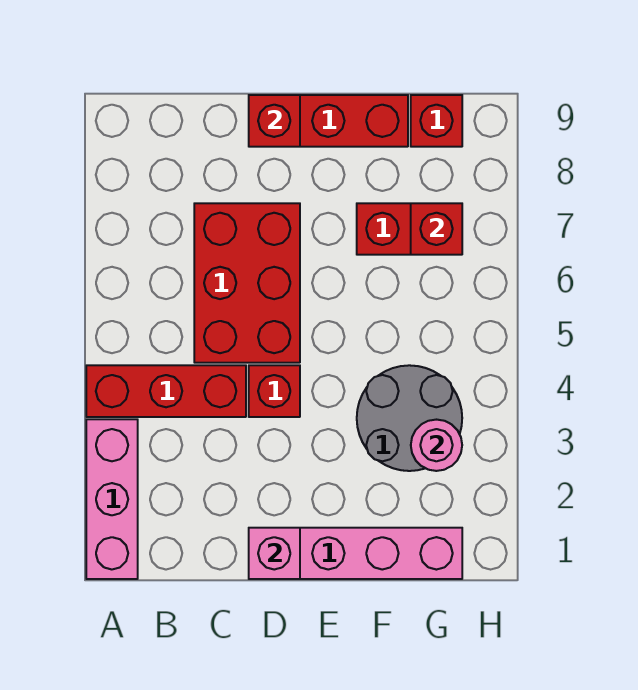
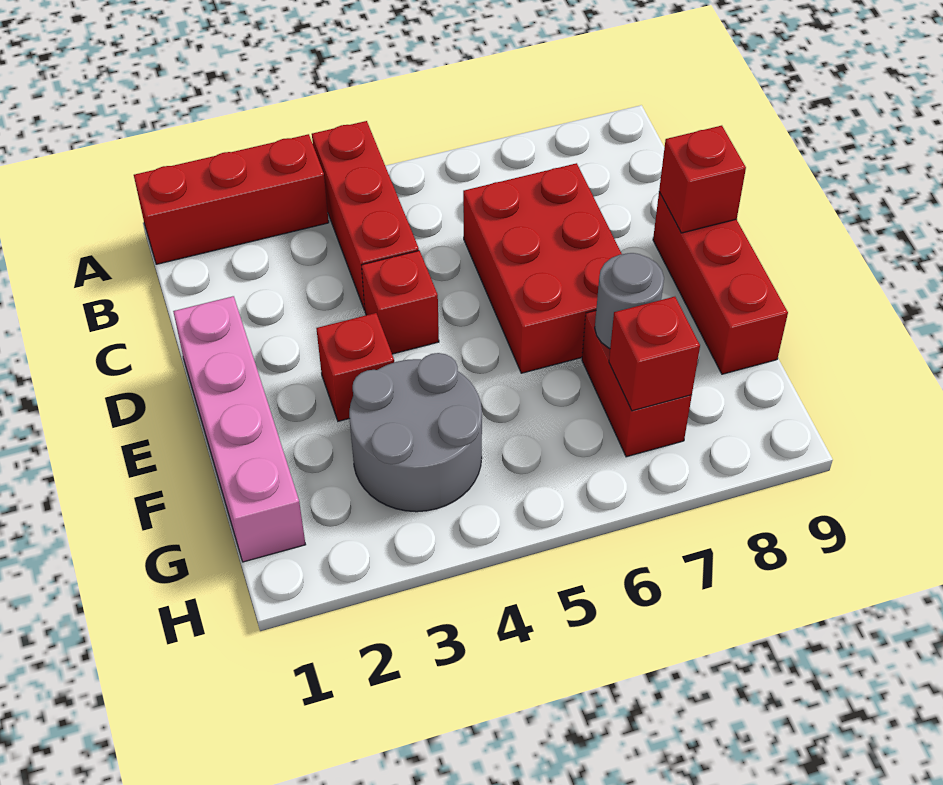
pink 1x3 brick [86,419,138,579] -> red 1x3 brick [134,134,329,264]
red 2x3 brick [194,203,300,363] -> red 2x3 brick turned to [463,163,622,373]
pink 1x1 brick [249,528,300,579] -> none
none -> grey 1x1 round brick [595,253,664,349]
pink 1x1 round brick [411,420,462,471] -> none
red 1x1 brick [411,95,462,147] -> red 1x1 brick moved to [316,313,394,421]

